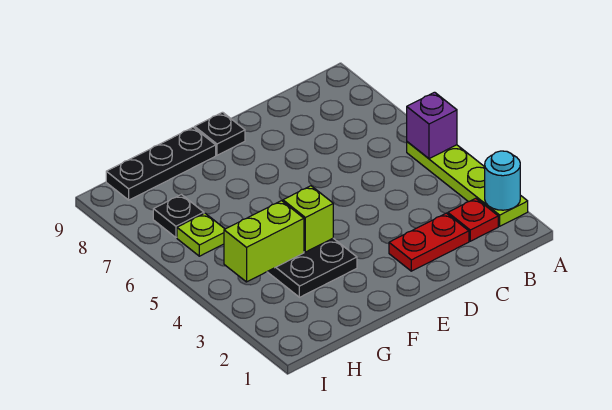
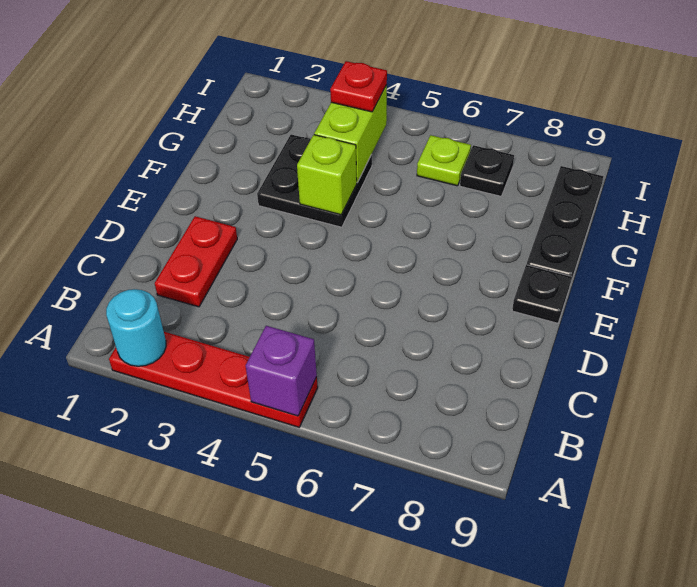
lime 1x4 plate [407,142,528,226] -> red 1x4 plate [109,332,318,427]
red 1x1 plate [448,198,498,241] -> red 1x1 plate moved to [330,61,387,112]

